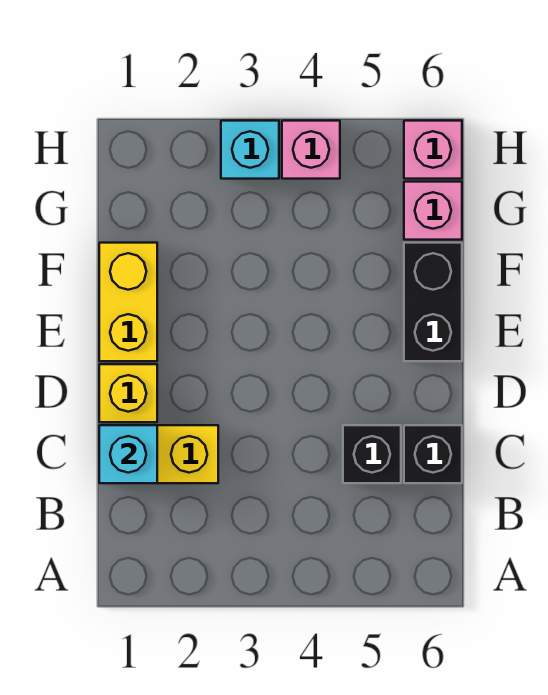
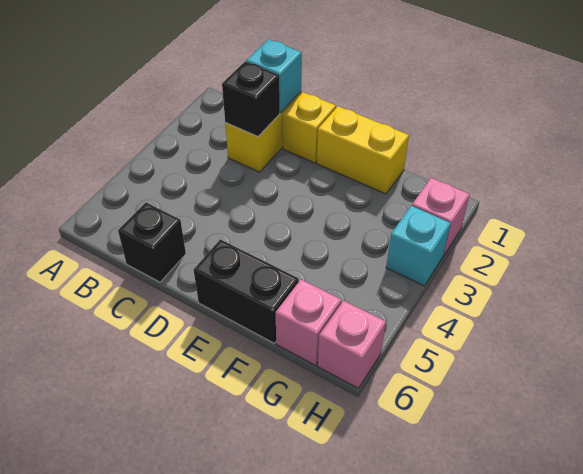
black 1x1 brick [343,425,401,483] -> black 1x1 brick moved to [222,61,280,137]
pink 1x1 brick [282,121,340,179] -> pink 1x1 brick moved to [412,178,470,256]

